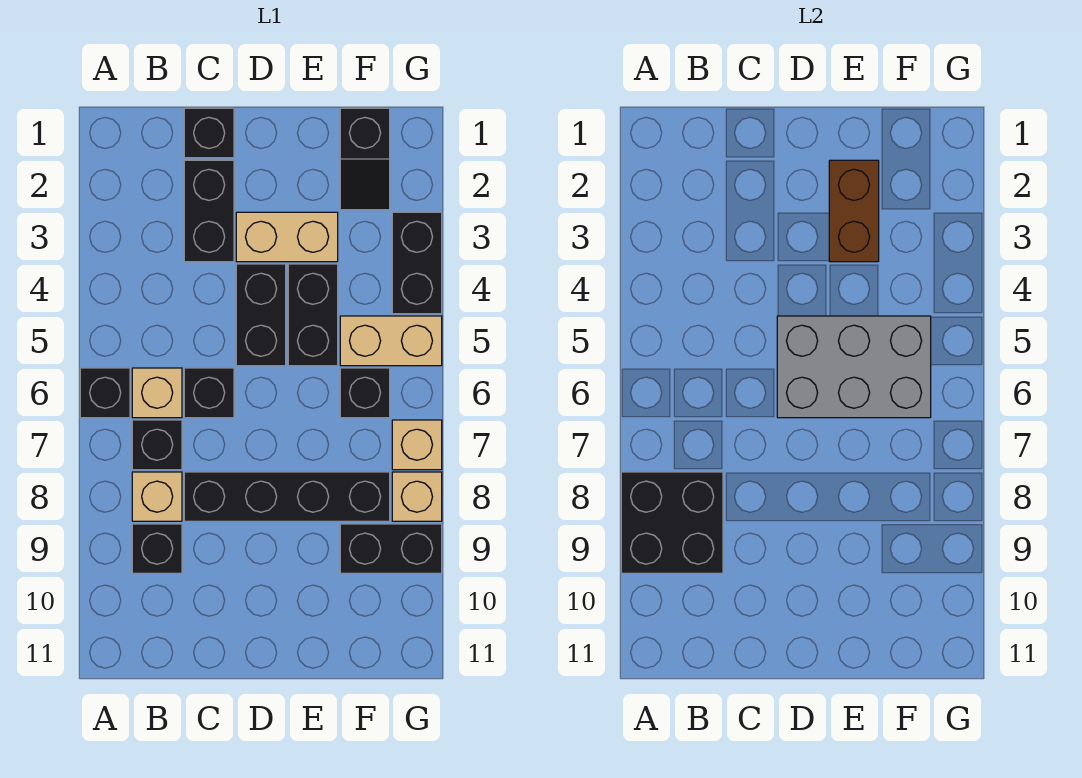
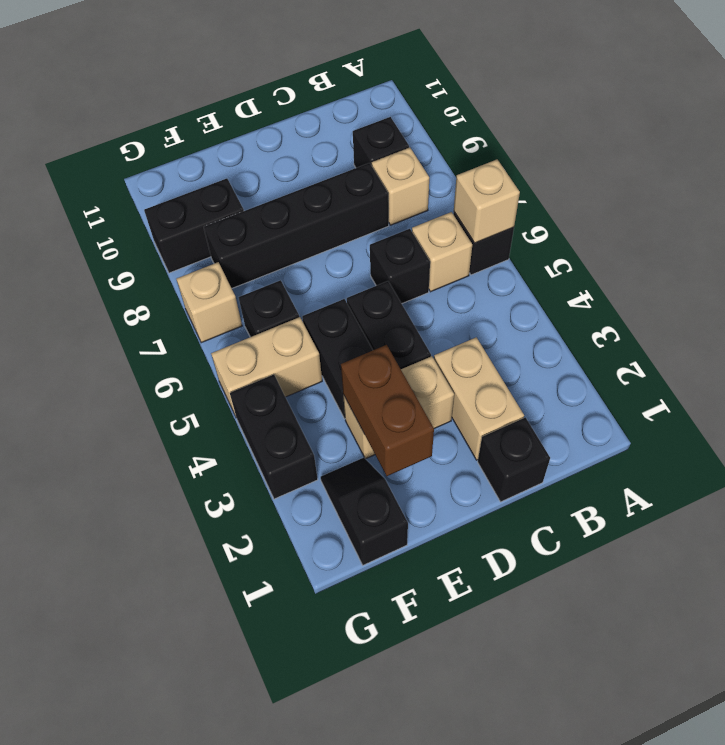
black 2x2 brick [621,472,723,573] -> none
black 1x1 brick [132,420,182,470] -> none
black 1x2 brick [184,160,234,262] -> tan 1x2 brick [434,337,524,460]
grey 2x3 brick [777,316,931,418] -> none
tan 1x1 brick [392,472,442,521] -> tan 1x1 brick moved to [454,160,520,243]

